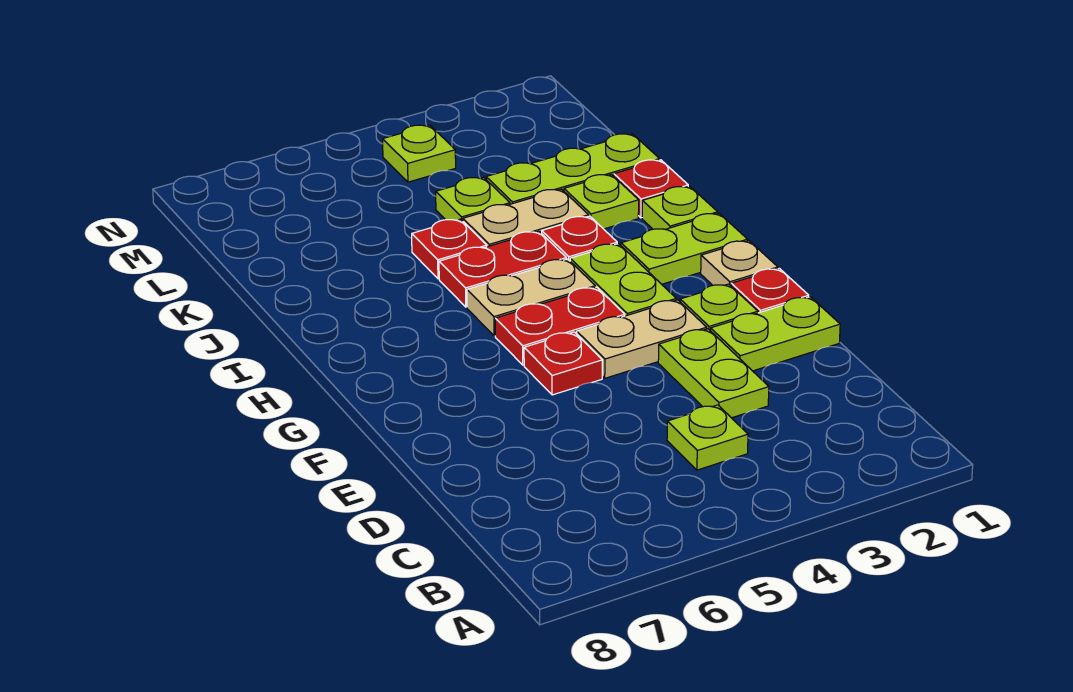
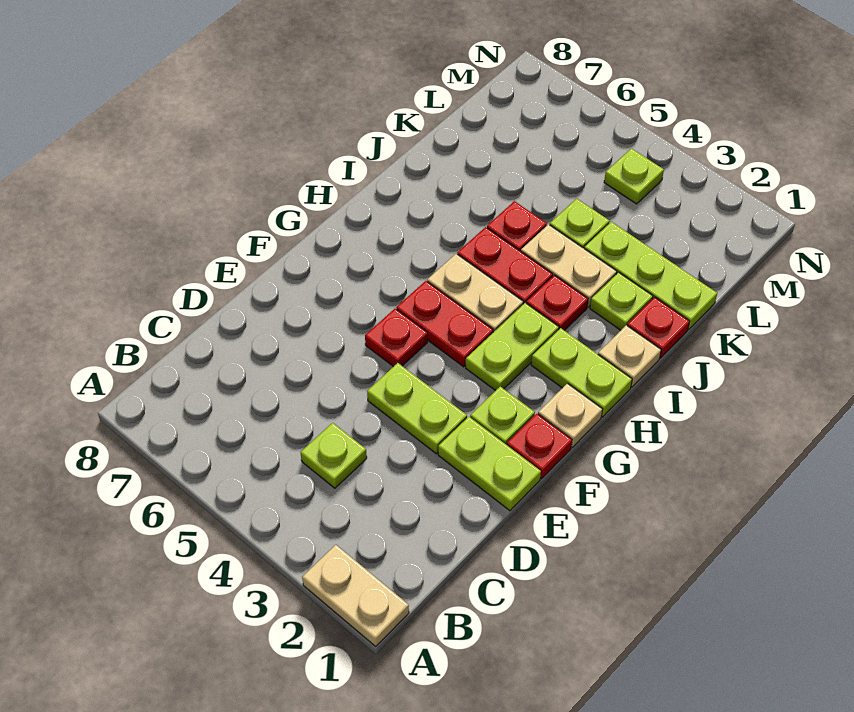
lime 1x2 plate [658,329,769,418] -> lime 1x2 plate turned to [367,363,467,454]
tan 1x2 plate [577,300,707,378] -> tan 1x2 plate moved to [302,545,409,646]
lime 1x1 plate [642,186,718,229] -> tan 1x1 plate [598,325,661,387]

